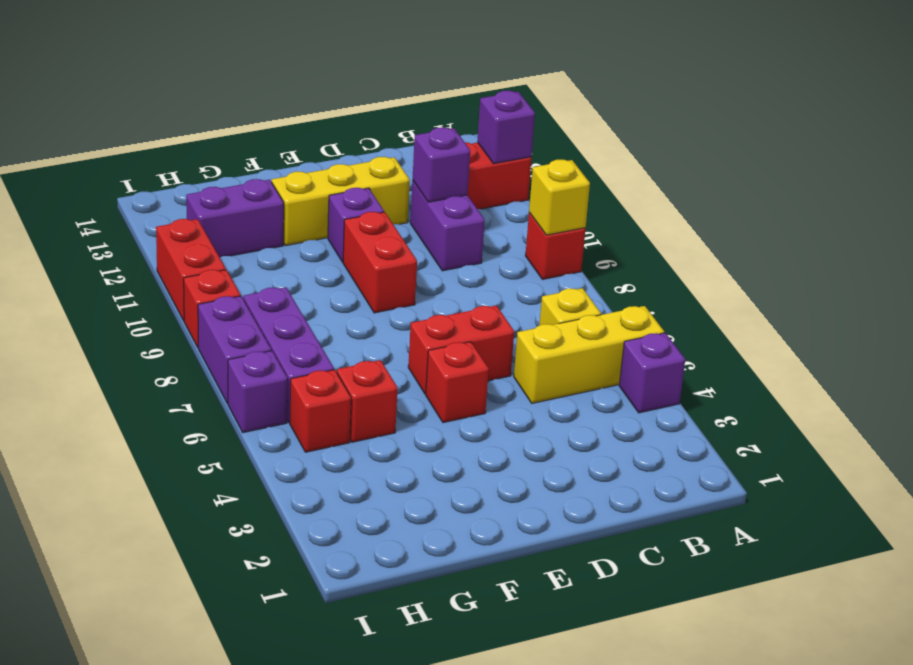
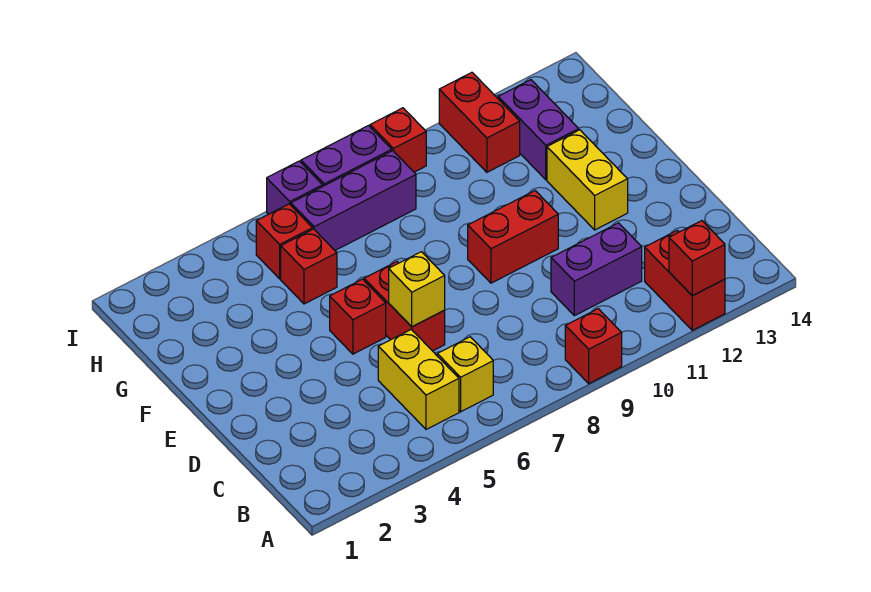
purple 1x1 brick [619,333,685,413] -> none
yellow 1x3 brick [514,306,664,403] -> yellow 1x2 brick [378,329,459,429]
yellow 1x1 brick [529,160,590,235] -> yellow 1x1 brick moved to [389,252,445,327]
purple 1x1 brick [477,91,535,164] -> red 1x1 brick [669,221,725,296]
purple 1x1 brick [413,127,470,202] -> none
yellow 1x3 brick [272,157,410,246] -> yellow 1x2 brick [547,130,628,230]
purple 1x1 brick [328,188,384,262] -> none
red 1x2 brick [156,219,226,321] -> red 1x2 brick turned to [439,72,520,172]

